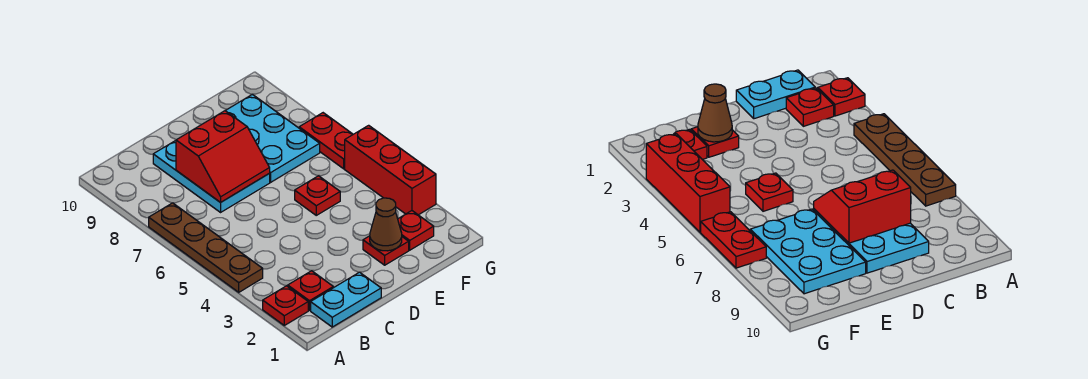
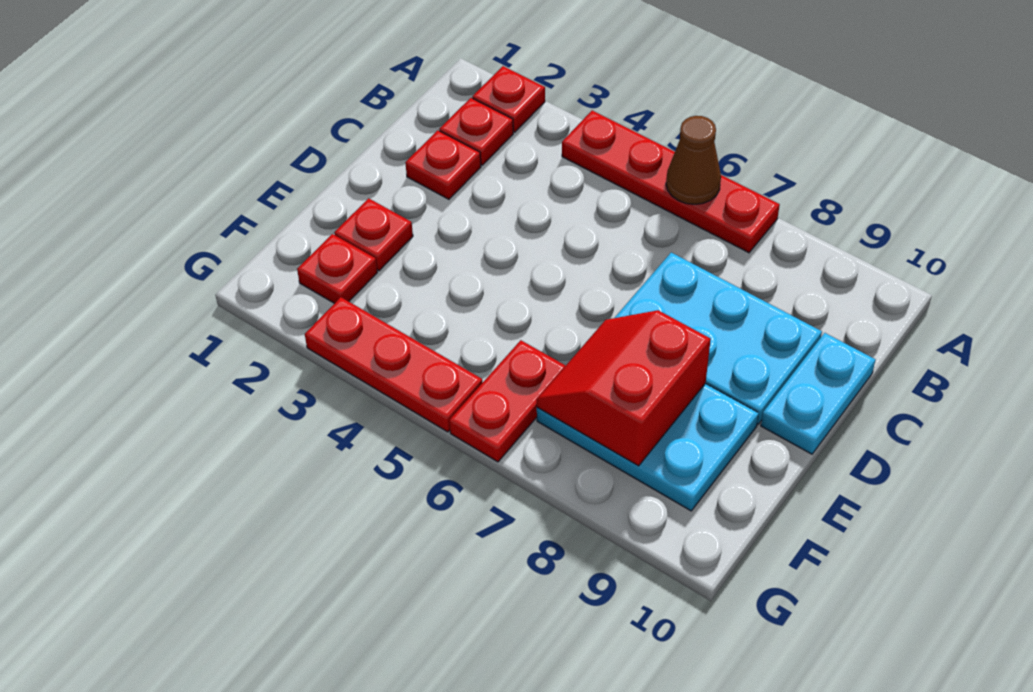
brown 1x4 plate [149,203,263,292] -> red 1x4 plate [562,111,780,253]
cyan 1x2 plate [311,272,381,327] -> cyan 1x2 plate moved to [761,333,876,454]
red 2x2 slope [176,111,270,202] -> red 2x2 slope moved to [537,310,711,466]
brown 1x1 cone [370,198,402,251] -> brown 1x1 cone moved to [666,116,721,204]
red 1x1 plate [295,176,340,215] -> red 1x1 plate moved to [405,130,481,199]
red 1x3 brick [345,125,436,215] -> red 1x3 plate [305,297,483,432]
red 1x2 plate [299,113,353,169] -> red 1x2 plate turned to [449,340,566,462]

